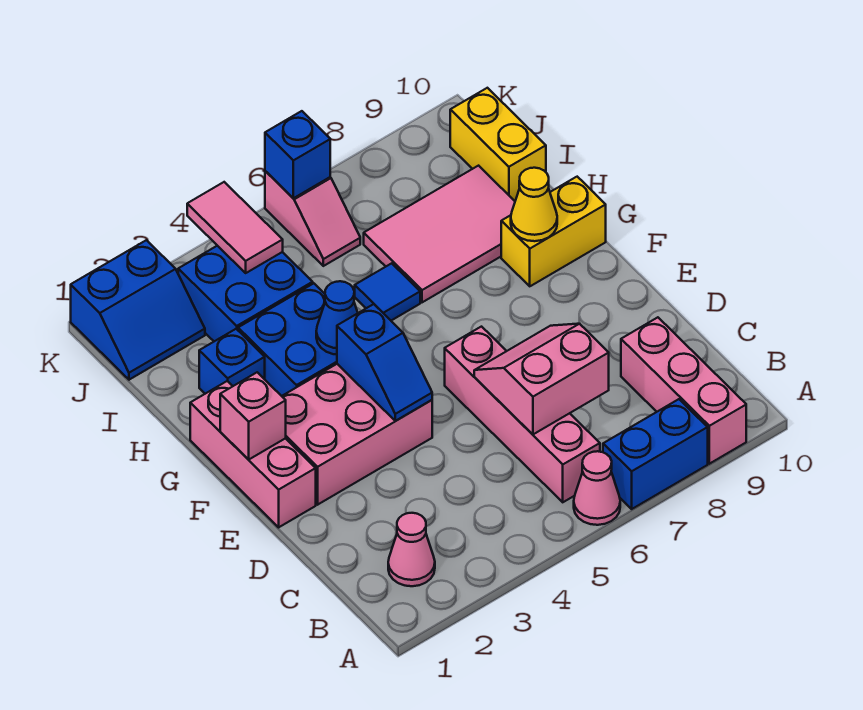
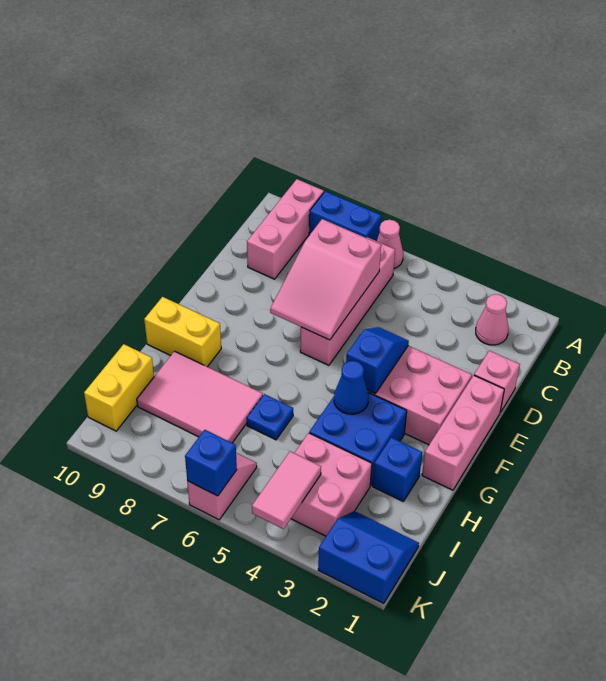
pink 2x2 slope [474,324,609,434] -> pink 2x3 slope [270,219,381,340]
pink 1x1 brick [220,372,286,460] -> pink 1x1 brick moved to [474,351,520,412]
yellow 1x1 cone [511,168,557,241] -> none
blue 1x1 tile [355,263,420,321] -> blue 1x1 plate [247,394,293,440]
blue 2x2 brick [178,246,313,341] -> pink 2x2 brick [291,433,372,536]

